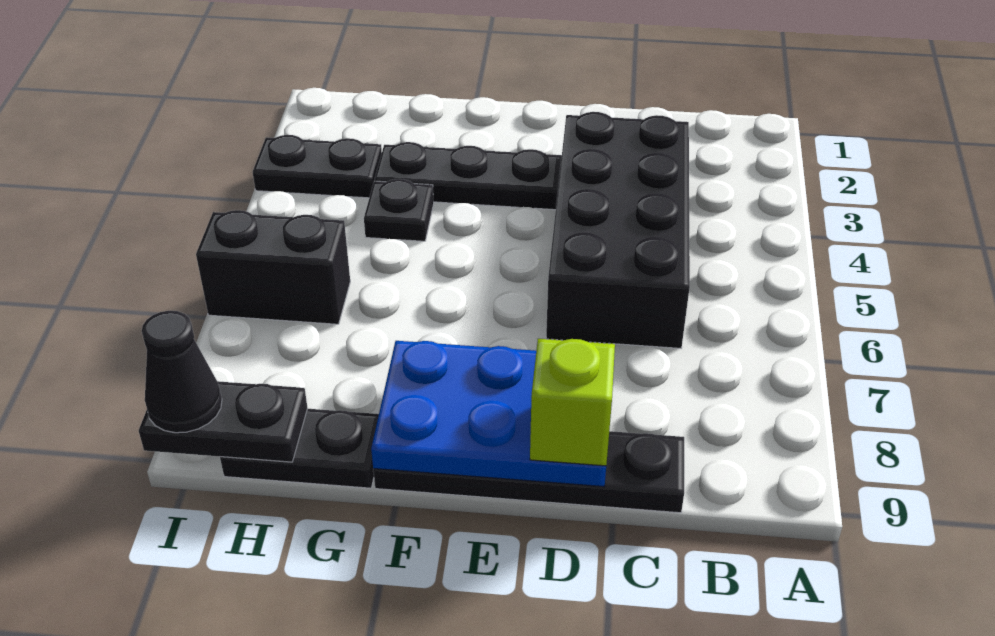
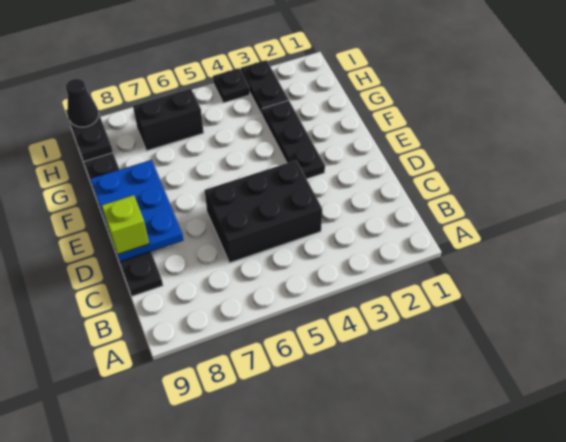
black 2x4 brick [546,112,690,348] -> black 2x3 brick [205,160,322,263]
black 1x1 plate [364,179,434,241] -> black 1x1 plate moved to [213,68,250,103]
black 1x2 brick [196,210,350,324] -> black 1x2 brick turned to [133,88,204,151]

